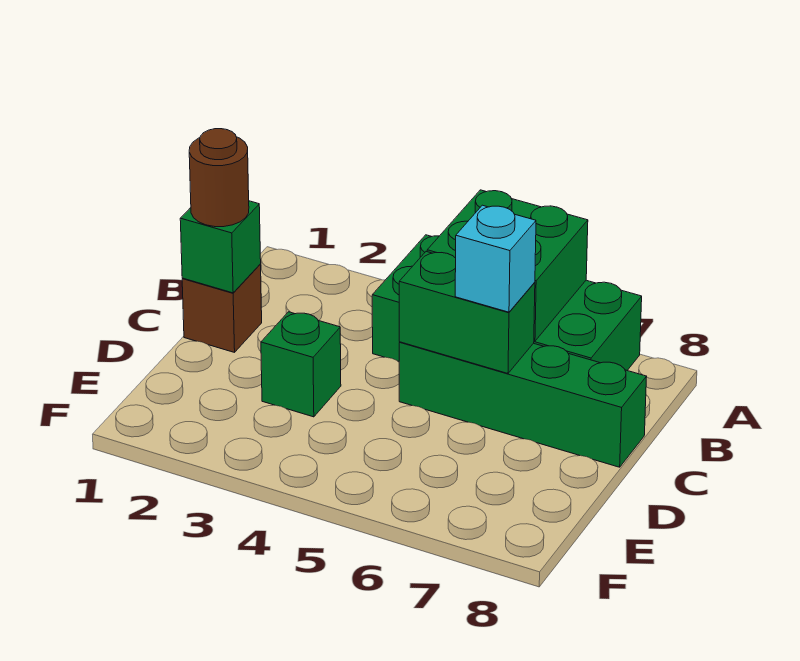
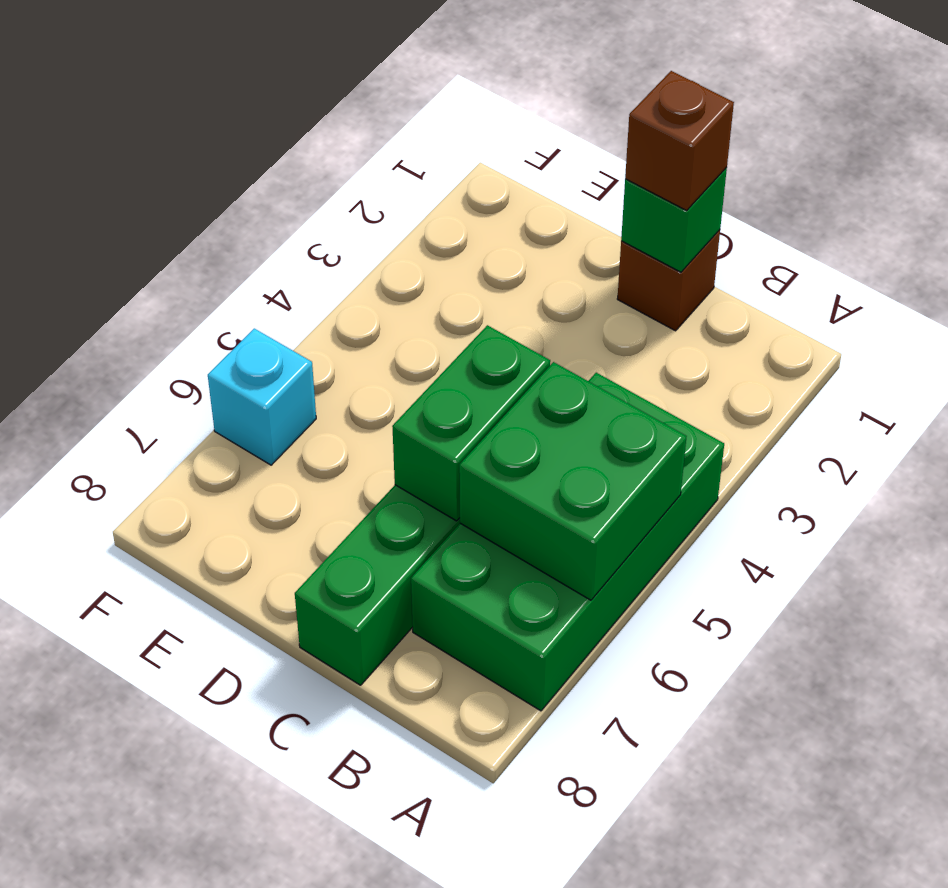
brown 1x1 round brick [189,129,249,227] -> brown 1x1 brick [625,71,734,210]
cyan 1x1 brick [455,205,536,312] -> cyan 1x1 brick moved to [208,329,316,465]
green 1x1 brick [261,312,341,417] -> none

